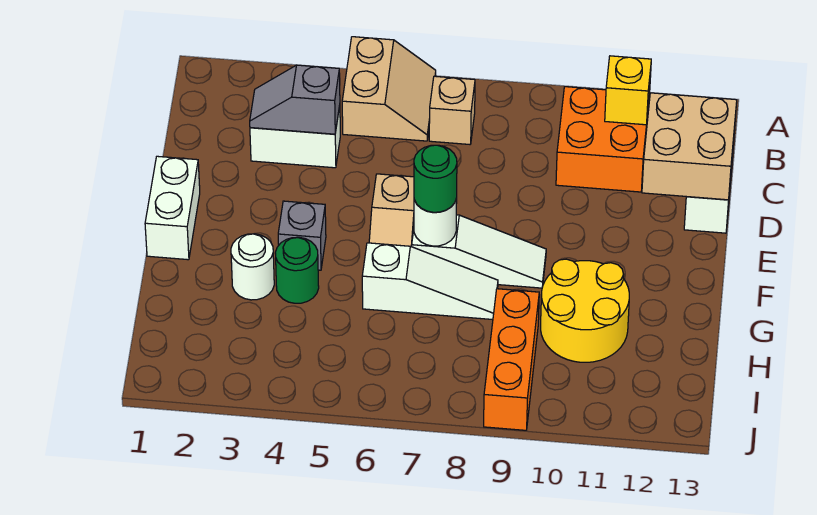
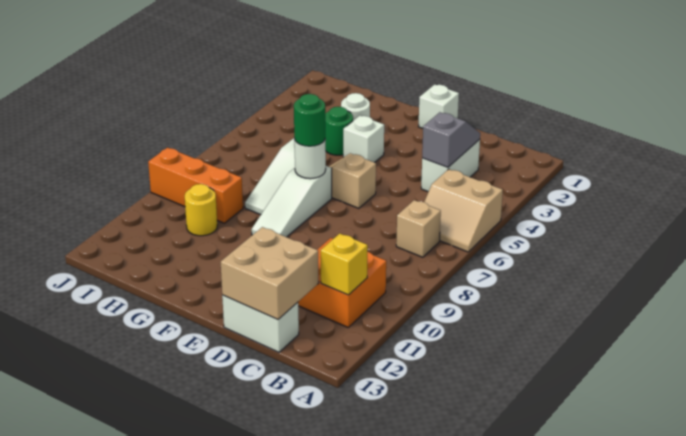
white 1x2 brick [145,156,200,260] -> white 1x1 brick [418,84,459,129]
grey 1x1 brick [278,201,326,270] -> white 1x1 brick [343,116,384,163]
yellow 2x2 round brick [541,259,629,362] -> yellow 1x1 round brick [185,184,217,236]

